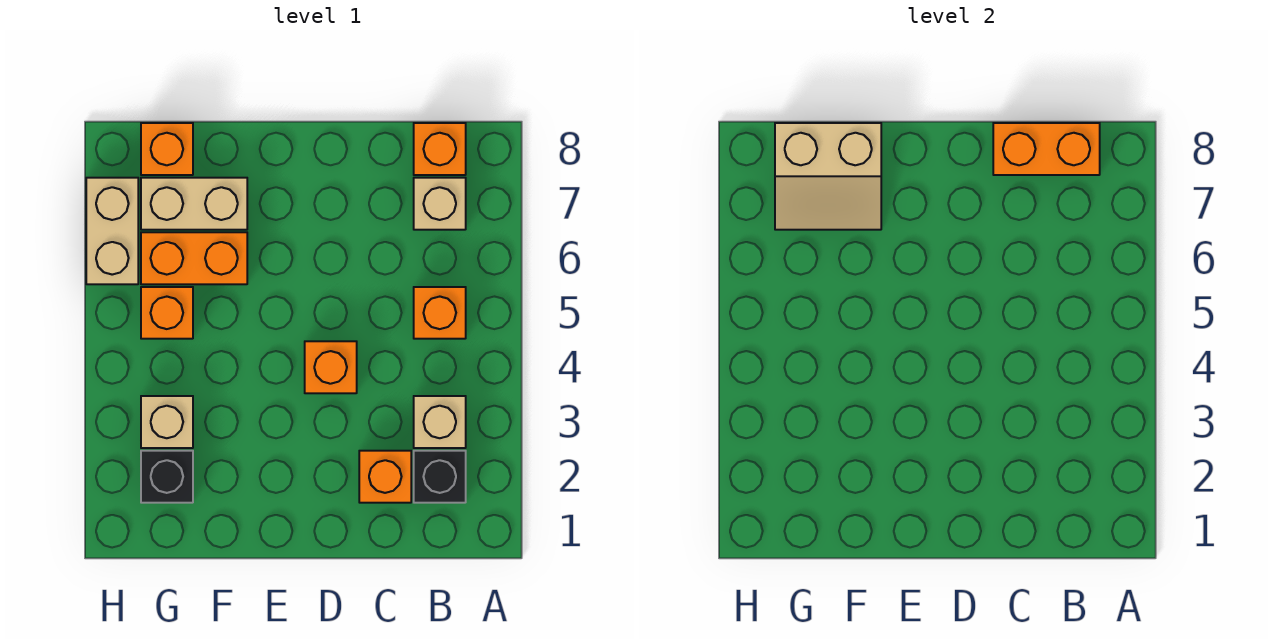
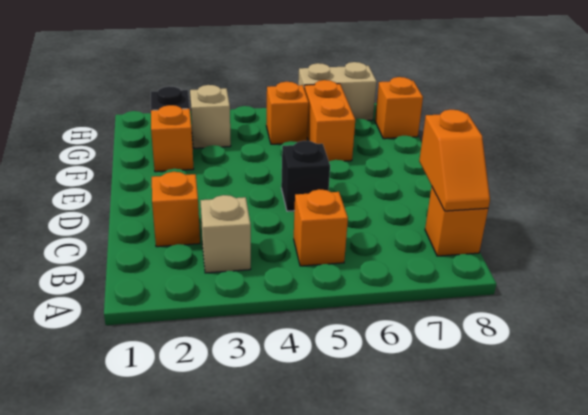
black 1x1 brick [414,451,466,503] -> black 1x1 brick moved to [281,141,330,211]
tan 1x1 brick [414,178,466,230] -> none
orange 1x2 brick [993,123,1100,175] -> orange 1x2 slope [419,110,490,211]
orange 1x1 brick [305,341,357,393] -> orange 1x1 brick moved to [151,105,194,172]
tan 1x2 brick [141,178,247,230] -> none
tan 2x2 slope [775,123,881,230] -> none

